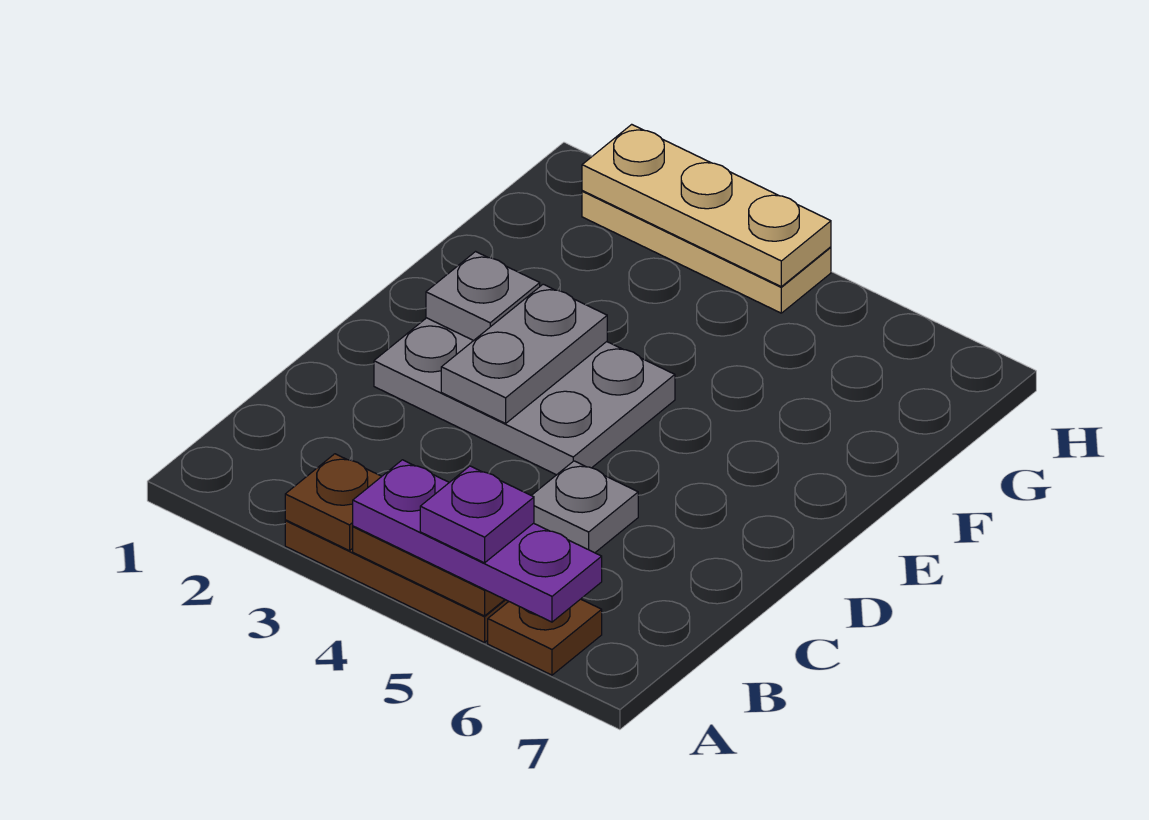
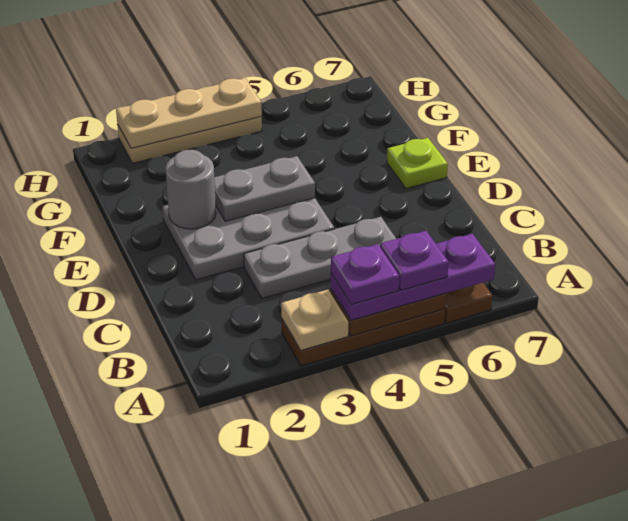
brown 1x1 plate [285,454,382,551] -> tan 1x1 plate [281,290,348,350]
none -> purple 1x1 plate [331,244,399,304]
grey 1x1 plate [531,461,638,553] -> grey 1x3 plate [244,217,396,298]
grey 1x2 plate [441,284,607,423] -> grey 1x2 plate turned to [214,156,315,221]
grey 1x1 plate [426,252,540,341] -> grey 1x1 round brick [165,150,216,229]
none -> lime 1x1 plate [387,138,448,188]

